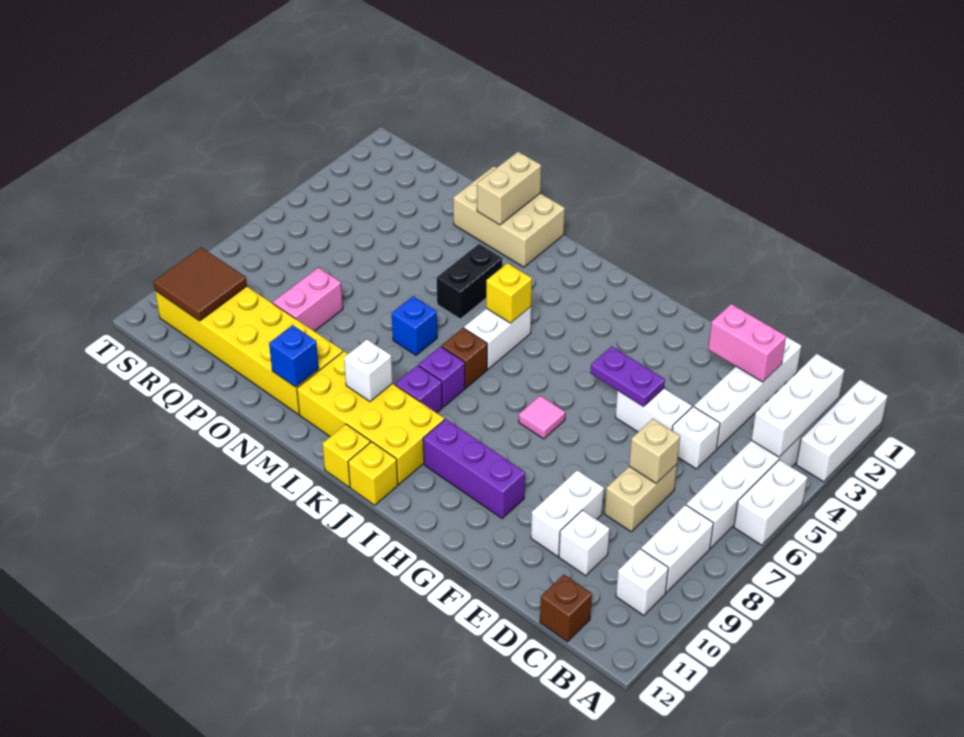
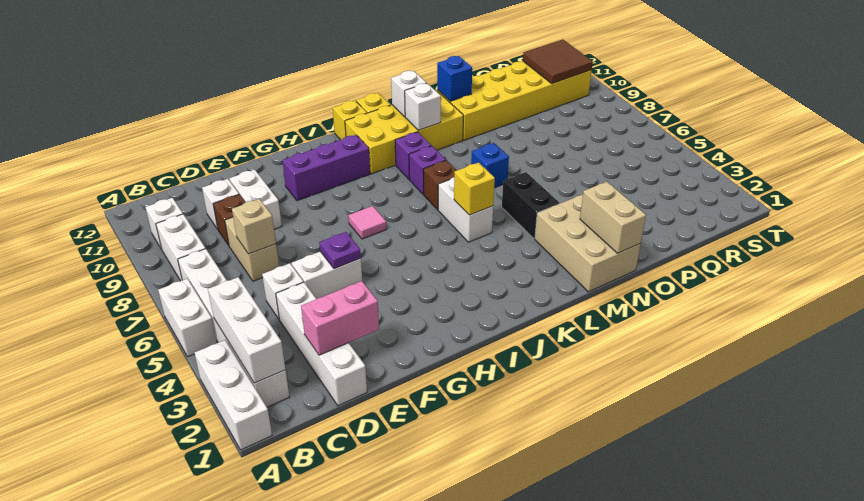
brown 1x1 brick [540,575,592,642] -> brown 1x1 brick moved to [213,194,245,245]
purple 1x2 plate [590,346,665,407] -> purple 1x1 plate [319,232,361,269]
none -> white 1x1 brick [391,71,426,117]
tan 2x3 brick [453,166,565,267] -> tan 2x3 brick turned to [535,194,641,292]
pink 1x2 brick [273,267,343,331] -> none

